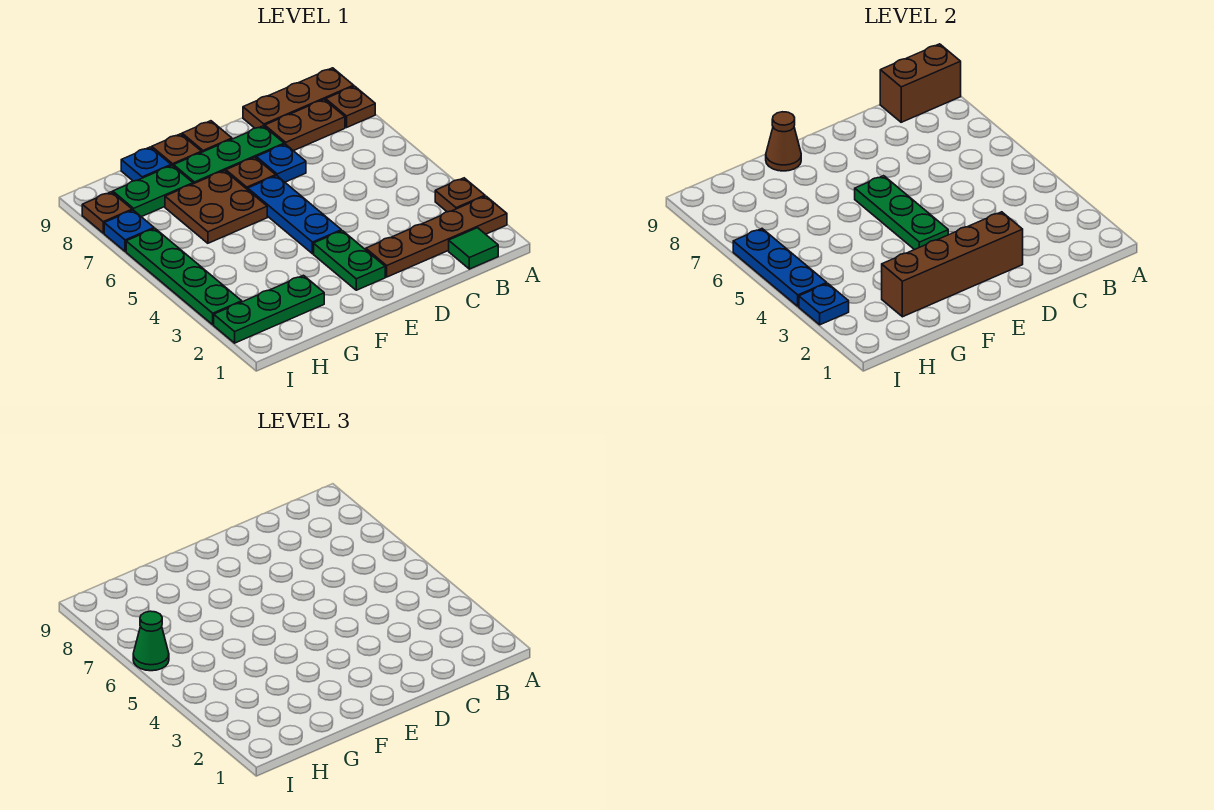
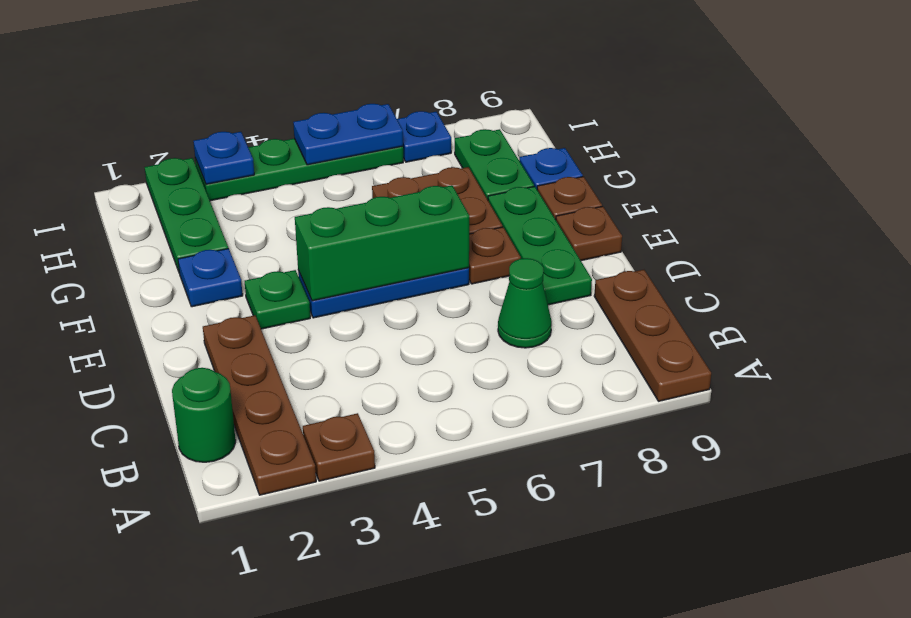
brown 1x1 plate [326,86,375,127] -> none
brown 1x2 brick [880,44,961,122] -> none
green 1x1 tile [449,228,498,269] -> green 1x1 round brick [172,368,236,462]
brown 1x2 plate [265,100,345,151] -> none
brown 1x4 brick [882,212,1023,317] -> none
blue 1x1 plate [256,144,306,182] -> blue 1x1 plate moved to [178,249,243,307]
green 1x2 plate [314,231,385,290] -> green 1x1 plate [245,270,310,329]
green 1x3 plate [855,176,948,250] -> green 1x3 brick [295,185,469,301]
brown 1x1 cone [766,112,801,171] -> none
blue 1x3 plate [733,229,827,306] -> blue 1x2 plate [293,104,403,165]
green 1x1 cone [133,611,169,671] -> green 1x1 cone moved to [498,258,552,348]
brown 1x1 plate [82,192,132,233] -> none

